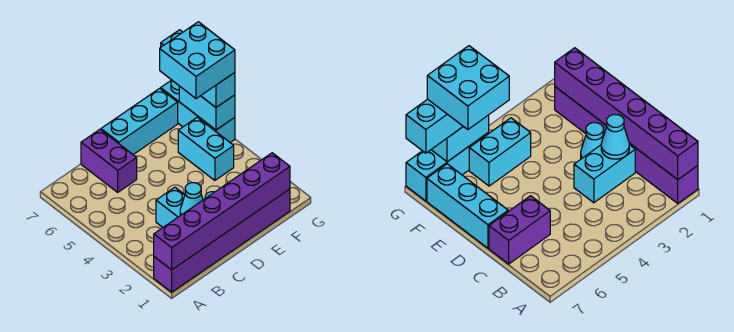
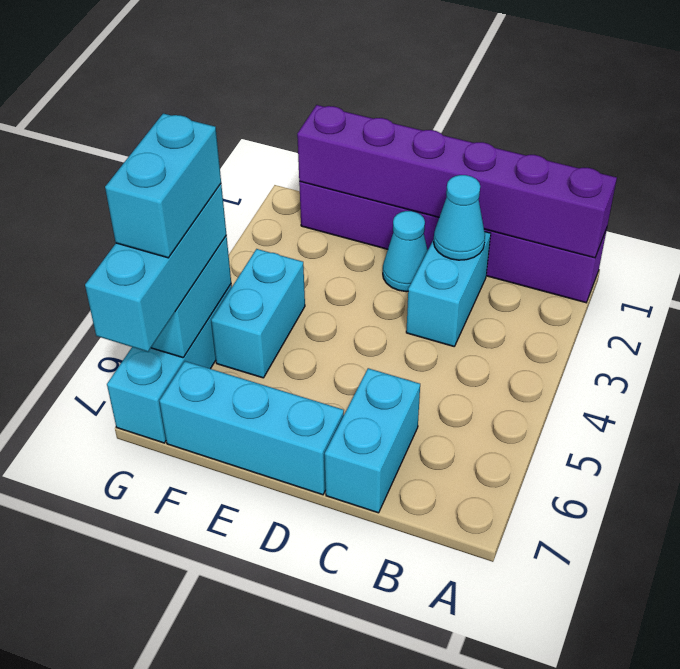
purple 1x2 brick [81,130,137,192] -> cyan 1x2 brick [325,368,420,513]
cyan 2x2 brick [160,22,235,99] -> cyan 1x2 brick [105,113,221,258]

